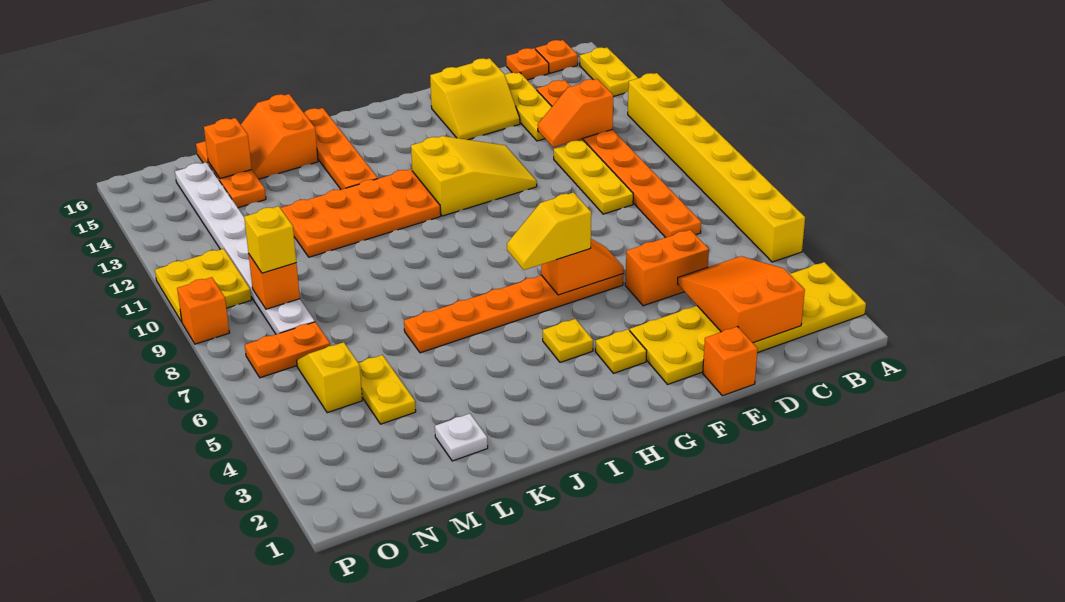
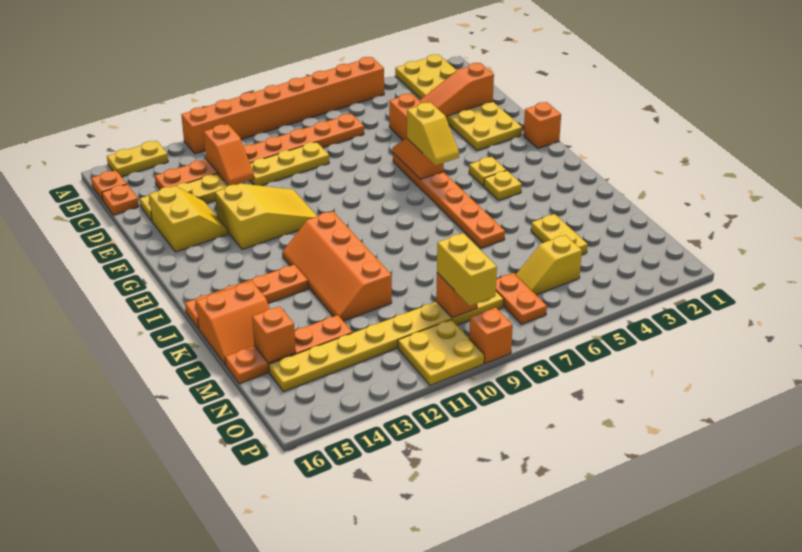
yellow 1x8 brick [628,73,805,262] -> orange 1x8 brick [181,57,384,154]
orange 2x3 slope [677,256,805,343] -> orange 1x3 slope [419,63,494,117]
orange 1x1 brick [703,327,758,396] -> orange 1x1 brick moved to [523,102,561,148]
yellow 2x3 slope [411,136,537,216] -> yellow 2x3 slope turned to [215,183,317,249]
yellow 1x1 plate [595,329,647,373] -> yellow 1x1 plate moved to [484,171,522,200]
orange 2x4 plate [281,169,441,257] -> orange 2x4 slope [282,211,392,321]
white 1x1 plate [435,414,488,461] -> none
yellow 1x2 plate [359,355,416,424] -> yellow 1x2 plate turned to [531,214,588,255]
orange 1x3 plate [196,141,266,208] -> orange 1x4 plate [225,315,352,384]
white 1x8 plate [175,162,315,334] -> yellow 1x8 plate [269,291,504,392]
yellow 1x1 brick [244,206,296,273] -> yellow 1x2 brick [437,233,497,306]

